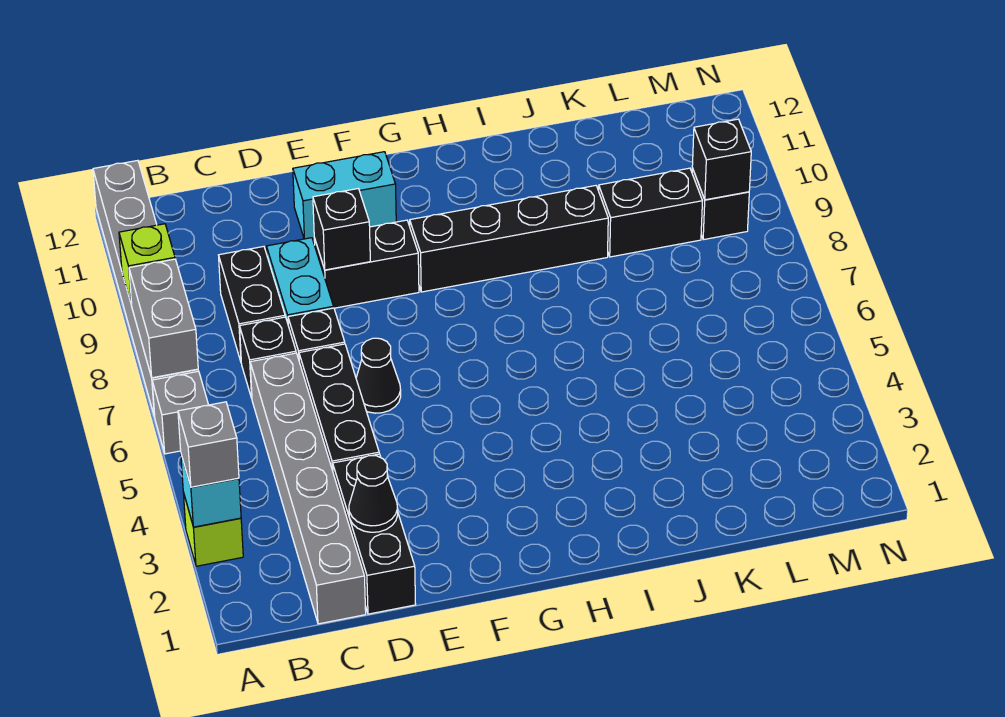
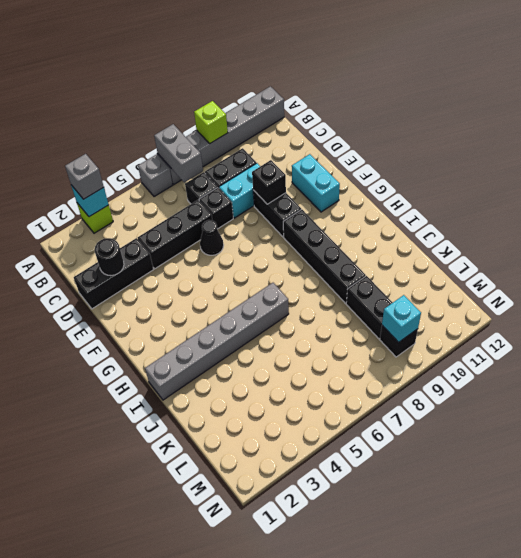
grey 1x2 brick [129,259,198,378] -> grey 1x2 brick turned to [154,124,203,182]
grey 1x6 brick [250,353,366,624] -> grey 1x6 brick moved to [145,283,289,400]
black 1x1 cone [349,456,398,532] -> black 1x1 round brick [94,238,124,276]
black 1x1 brick [692,119,751,200] -> cyan 1x1 brick [382,295,421,342]

